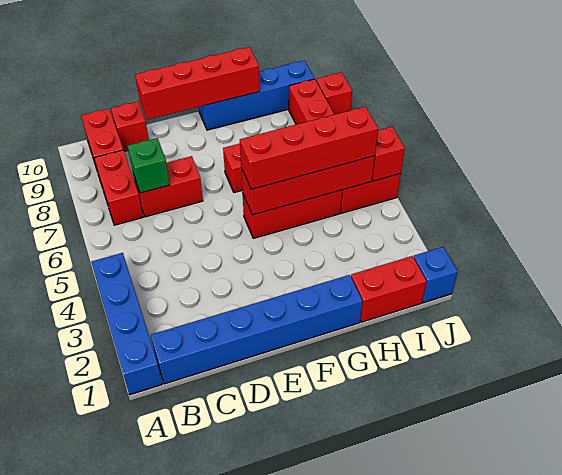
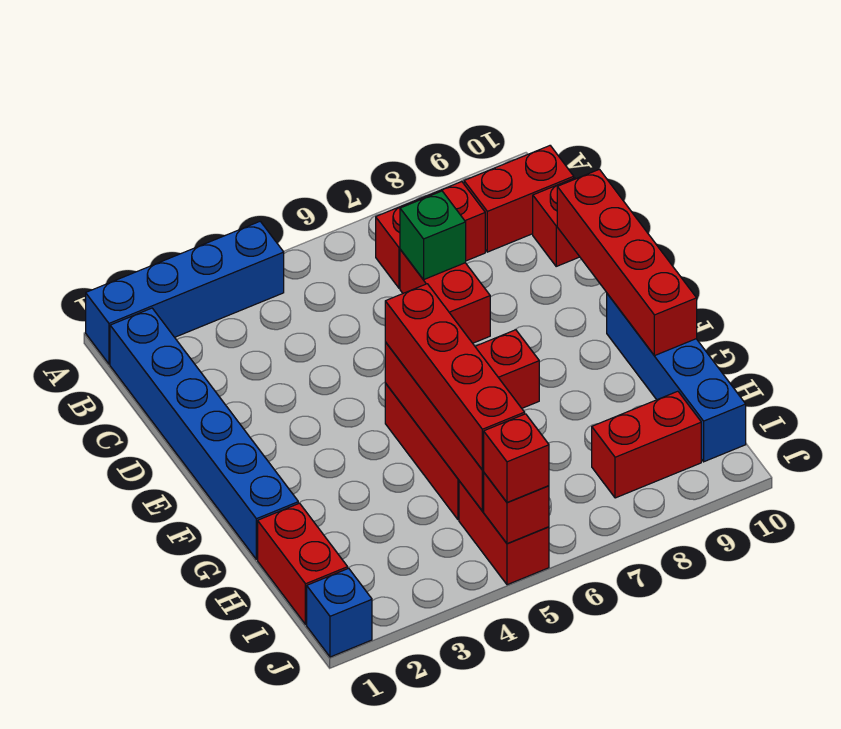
red 1x1 brick [316,72,352,114] -> red 1x1 brick moved to [484,414,549,502]

